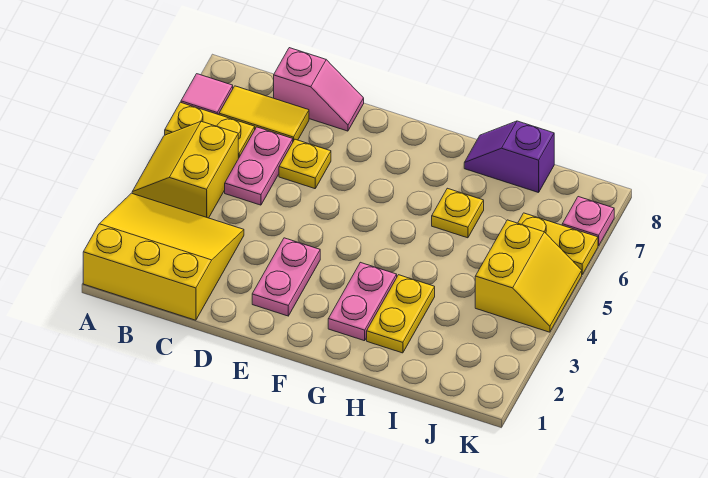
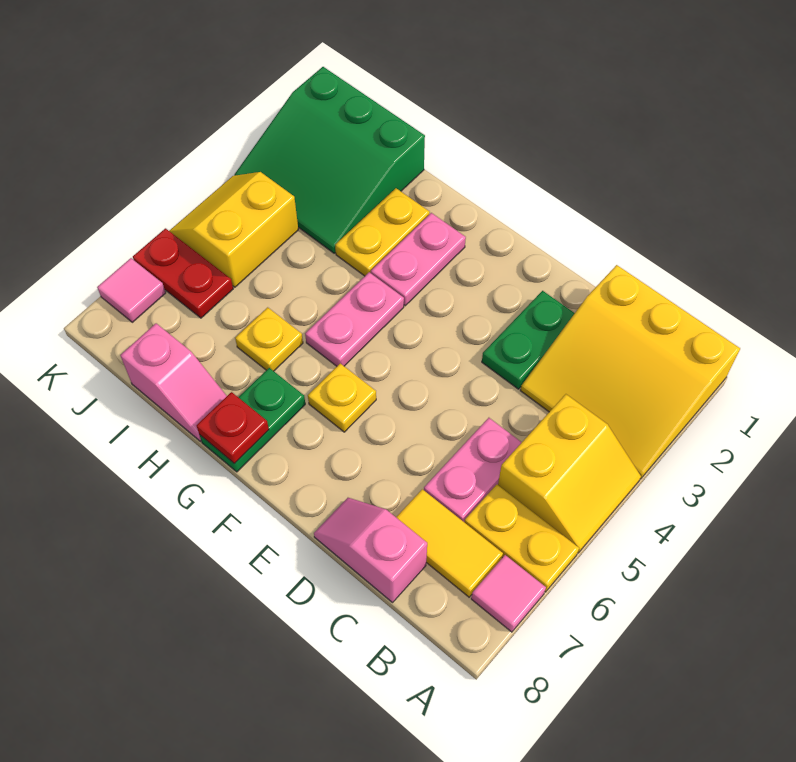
none -> green 1x2 plate [482,291,575,389]
yellow 1x1 plate [279,139,331,189] -> yellow 1x1 plate moved to [308,363,376,432]
pink 1x2 plate [252,238,320,316] -> pink 1x2 plate moved to [305,272,404,366]
none -> green 1x2 plate [200,368,305,472]
none -> red 1x1 plate [197,392,269,464]
purple 1x2 slope [464,121,554,193] -> pink 1x2 slope [120,323,227,441]
none -> green 3x3 slope [234,67,425,253]
yellow 1x2 plate [518,213,598,274] -> red 1x2 plate [133,228,233,318]
pink 1x1 plate [562,197,614,246] -> pink 1x1 tile [97,258,166,322]

